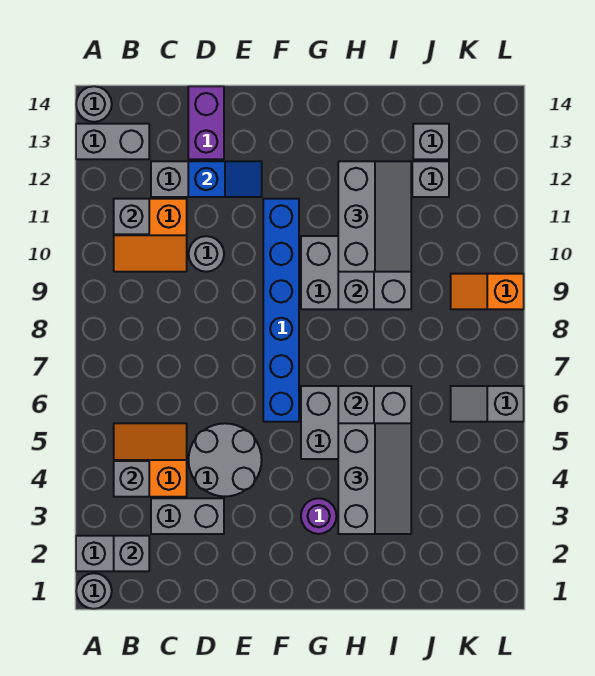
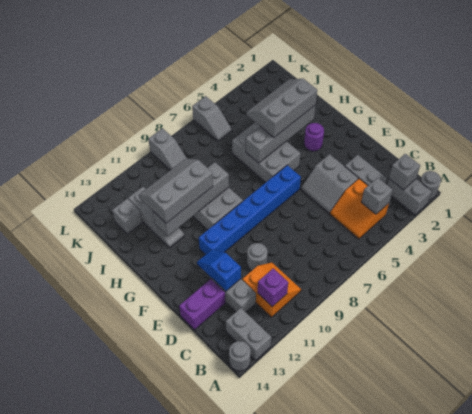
grey 1x1 brick [114,199,149,234] -> purple 1x1 brick [258,268,288,307]
grey 2x2 round brick [189,423,262,496] -> grey 2x2 slope [301,154,358,213]
orange 1x2 slope [451,274,524,309] -> grey 1x2 slope [148,128,187,170]

